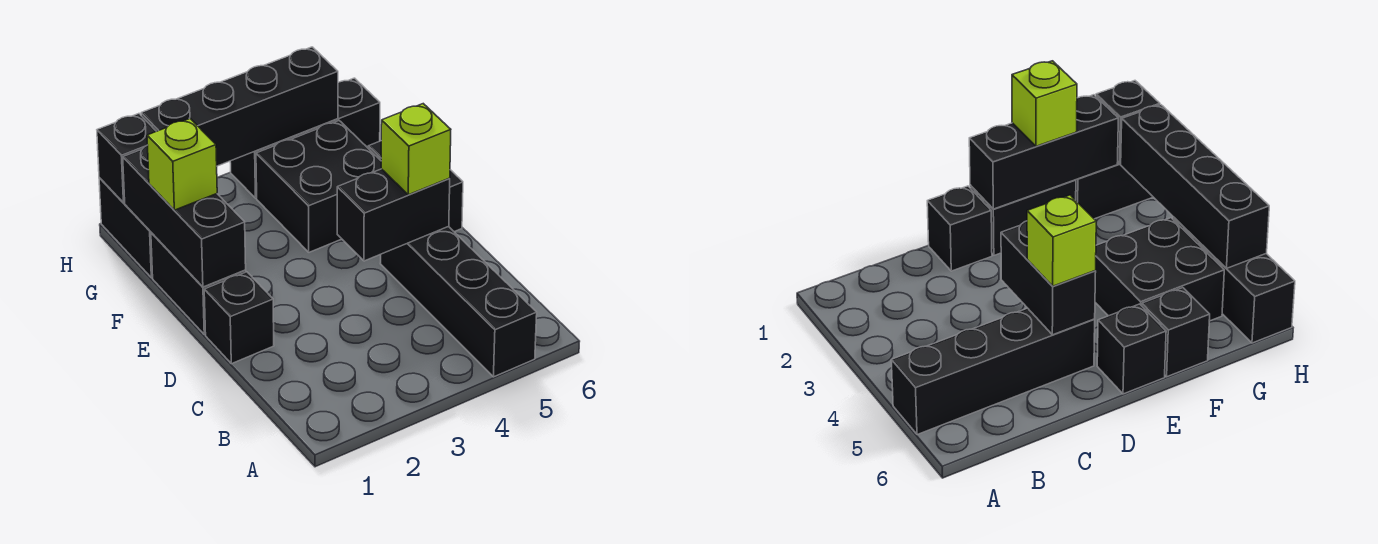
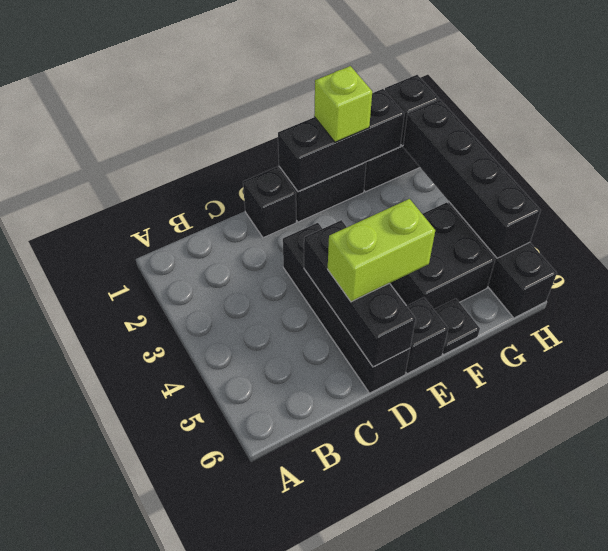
black 1x4 brick [380,226,537,377] -> black 1x4 brick turned to [283,223,410,393]
black 1x2 brick [337,169,450,261] -> black 1x3 brick [304,220,416,367]
lime 1x1 brick [381,104,451,195] -> lime 1x2 brick [328,199,435,302]
black 1x1 brick [1142,288,1210,377] -> black 1x1 plate [434,299,480,354]

